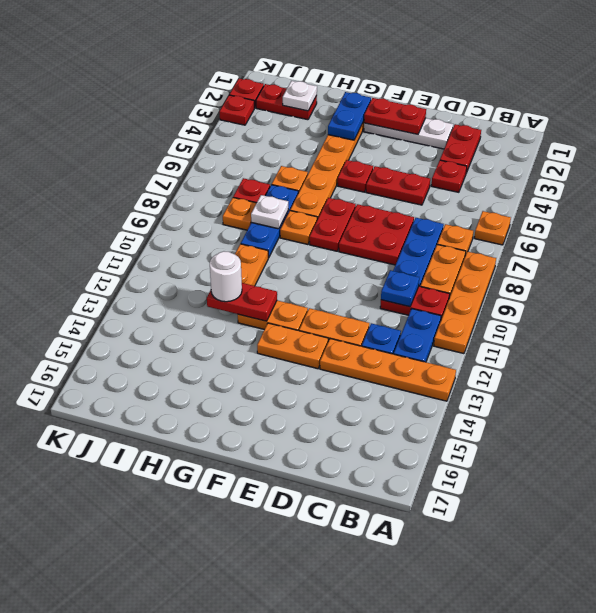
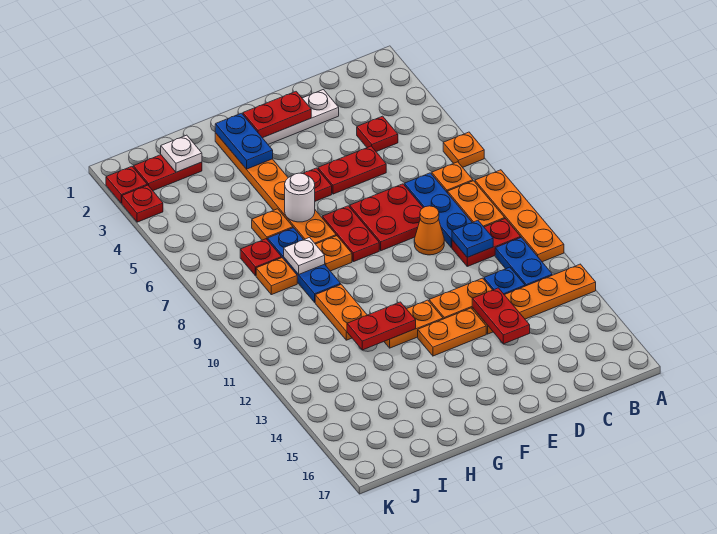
red 1x2 plate [440,124,481,173] -> red 1x2 plate moved to [472,288,530,344]
none -> orange 1x1 cone [414,206,444,255]
white 1x1 round brick [210,251,242,302] -> white 1x1 round brick moved to [285,173,315,222]

